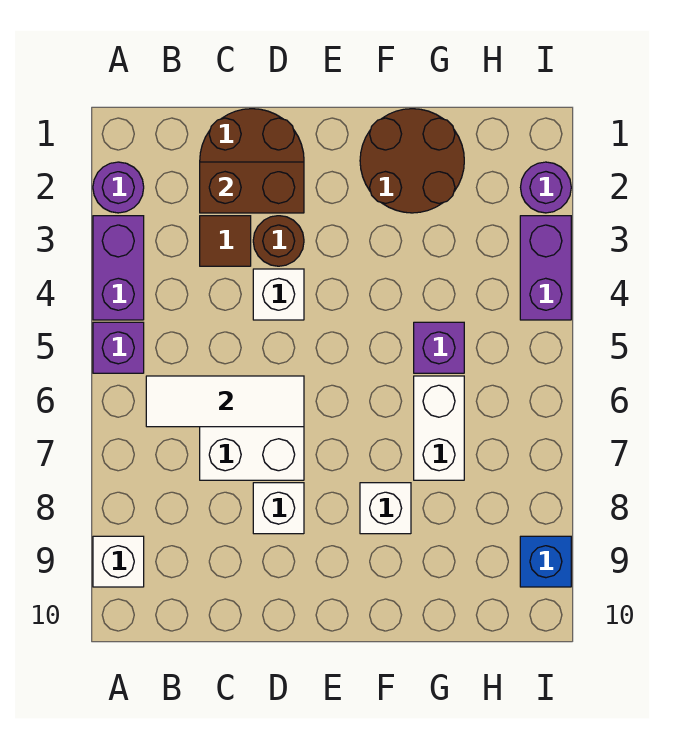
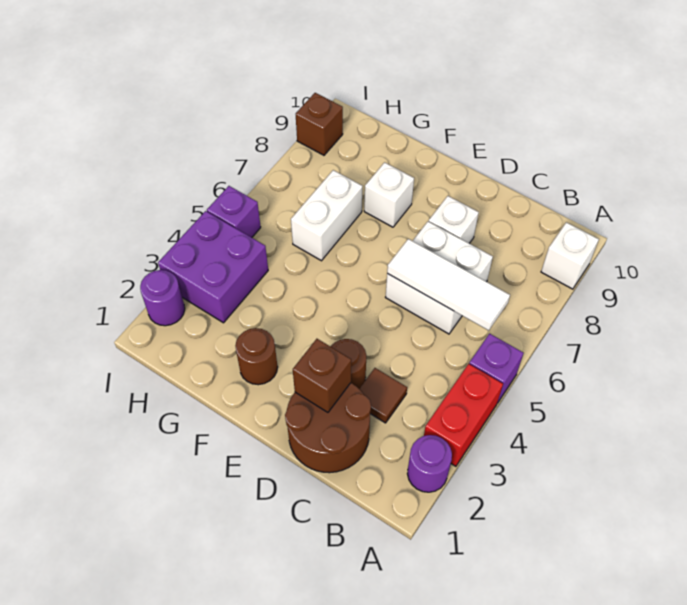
purple 1x2 brick [93,216,144,320] -> red 1x2 brick [424,364,503,466]
brown 1x2 brick [200,162,304,213] -> brown 1x1 brick [293,339,351,412]
white 1x1 brick [253,269,304,320] -> none
brown 2x2 round brick [360,109,464,213] -> brown 1x1 round brick [235,328,278,385]
purple 1x1 brick [414,322,464,373] -> purple 1x1 brick moved to [207,186,261,237]
purple 1x2 brick [520,216,571,320] -> purple 2x2 brick [158,211,268,323]
blue 1x1 brick [520,536,571,587] -> brown 1x1 brick [296,93,343,155]

